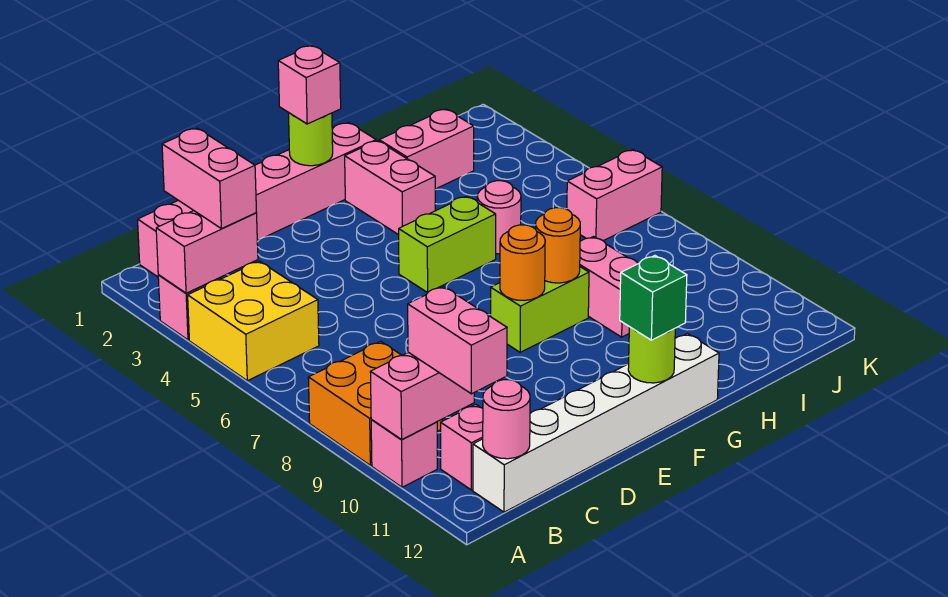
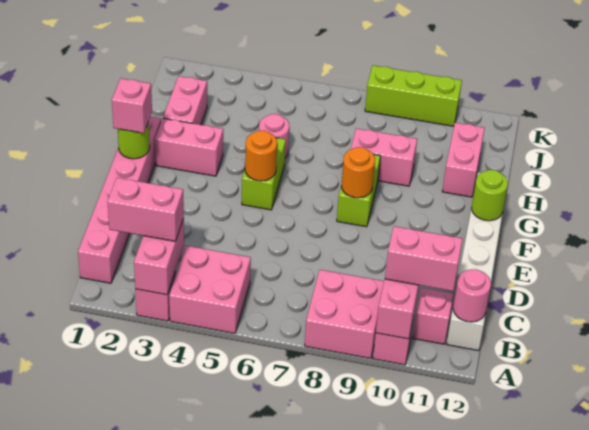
yellow 2x2 brick [188,261,319,381] -> pink 2x2 brick [169,246,251,333]
orange 2x2 brick [308,341,442,465] -> pink 2x2 brick [305,270,384,358]
green 1x1 brick [620,256,687,340] -> none
orange 1x1 round brick [536,208,580,283] -> orange 1x1 round brick moved to [245,130,277,181]
pink 1x2 brick [567,150,662,241] -> pink 1x2 brick moved to [442,123,485,197]
none -> lime 1x3 brick [365,66,462,126]

